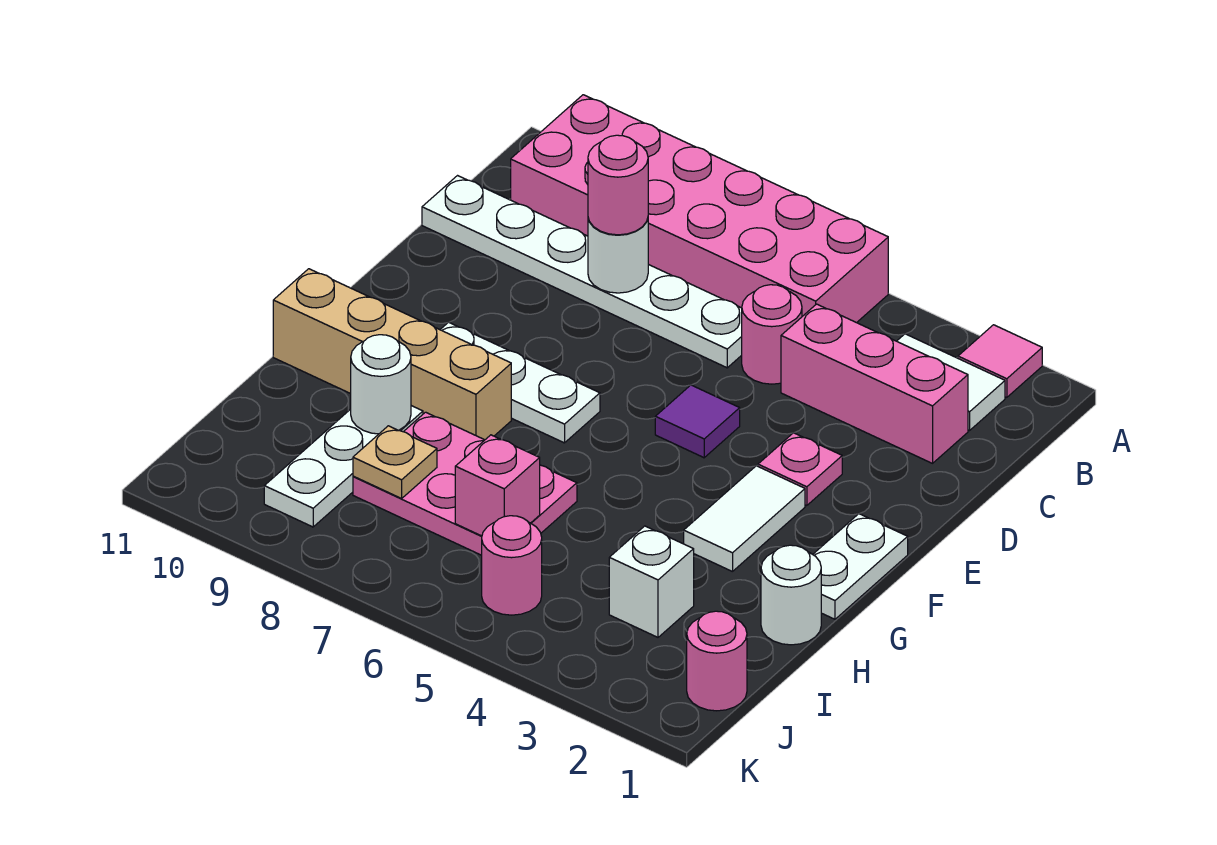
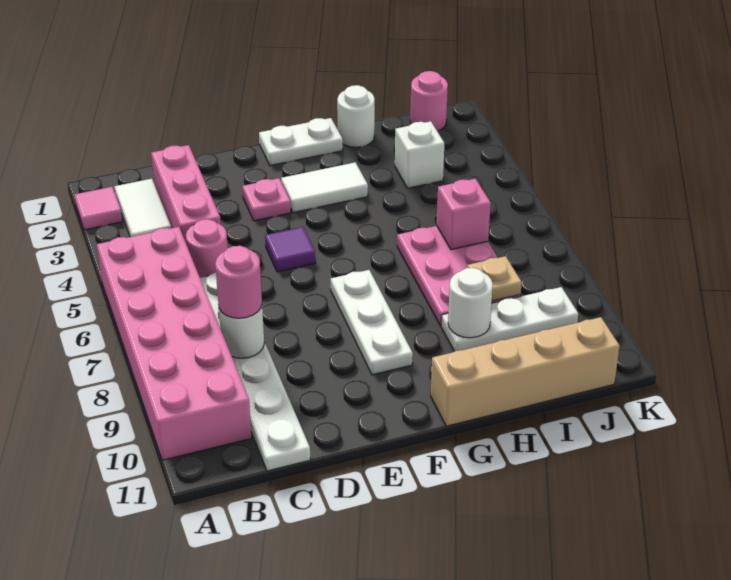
tan 1x4 brick [273,269,511,440] -> tan 1x4 brick turned to [431,317,620,426]
pink 1x1 round brick [482,516,542,615] -> none

